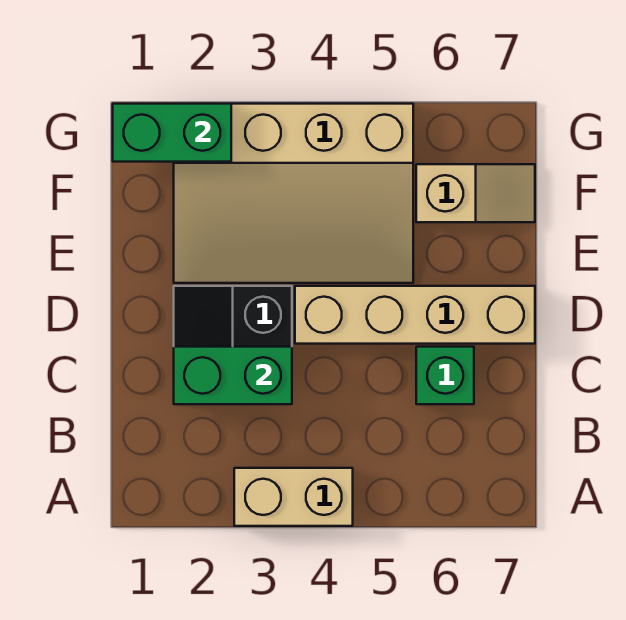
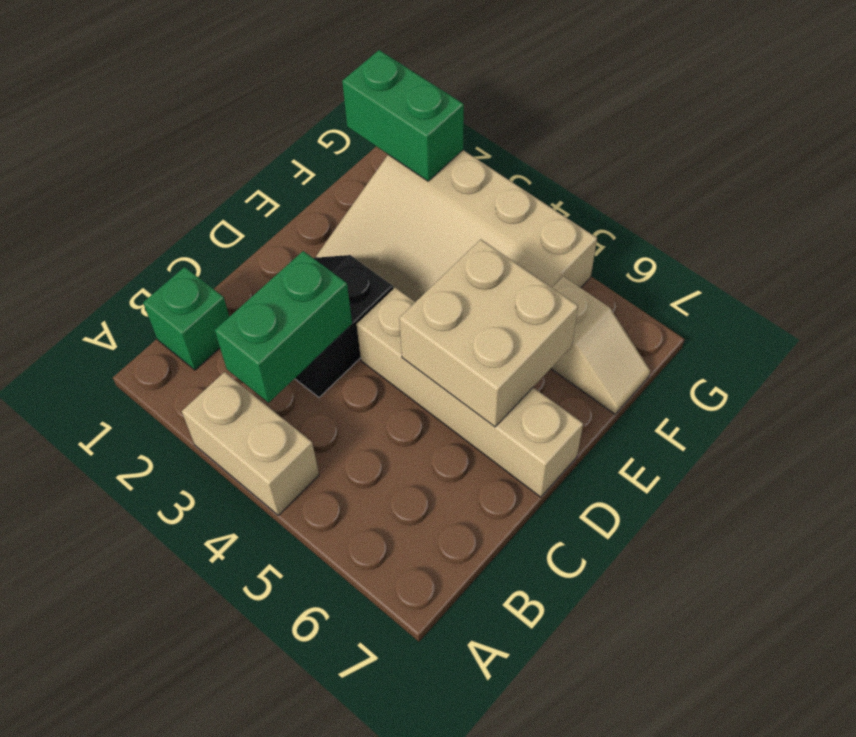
green 1x2 brick [174,347,292,404] -> green 1x2 brick turned to [215,251,352,403]
green 1x1 brick [416,347,474,404] -> green 1x1 brick moved to [143,267,229,370]
none -> tan 2x2 brick [399,239,578,427]

